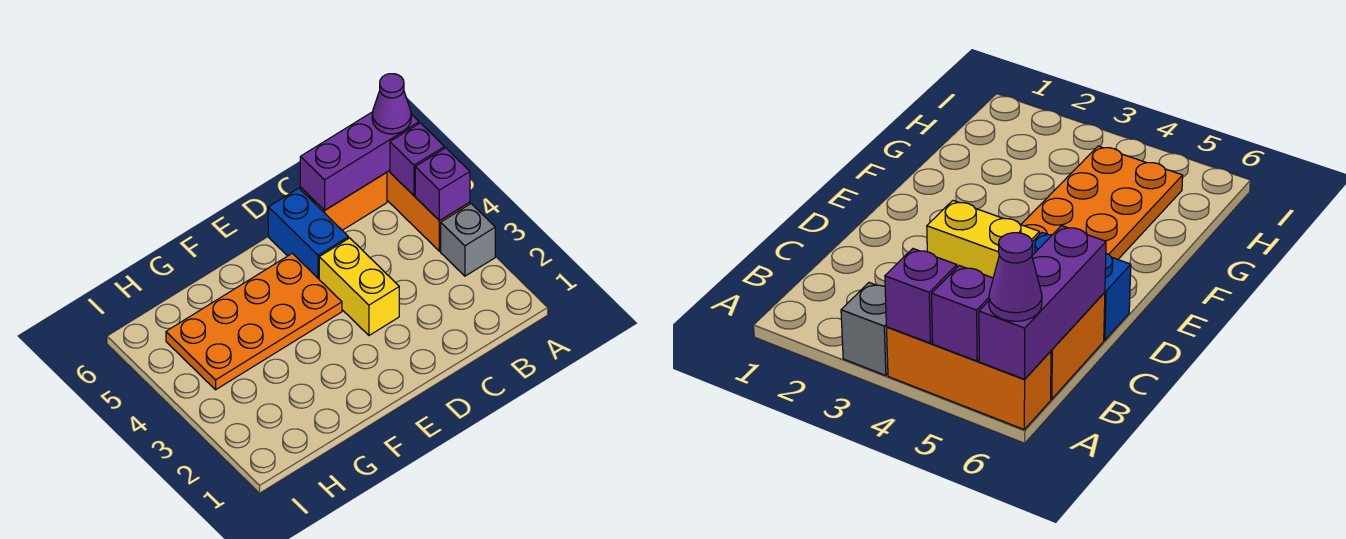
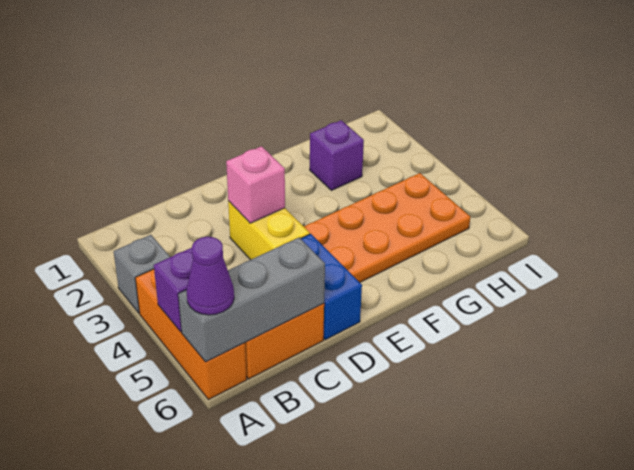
purple 1x1 brick [415,148,470,221] -> purple 1x1 brick moved to [310,120,364,190]
purple 1x3 brick [300,112,419,210] -> grey 1x3 brick [178,237,325,362]
none -> pink 1x1 brick [226,146,285,223]

